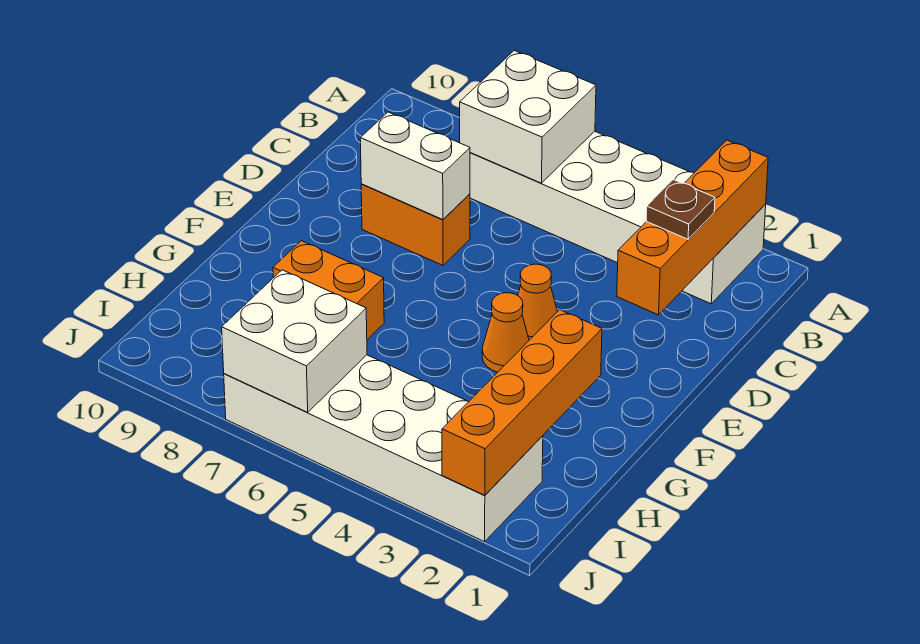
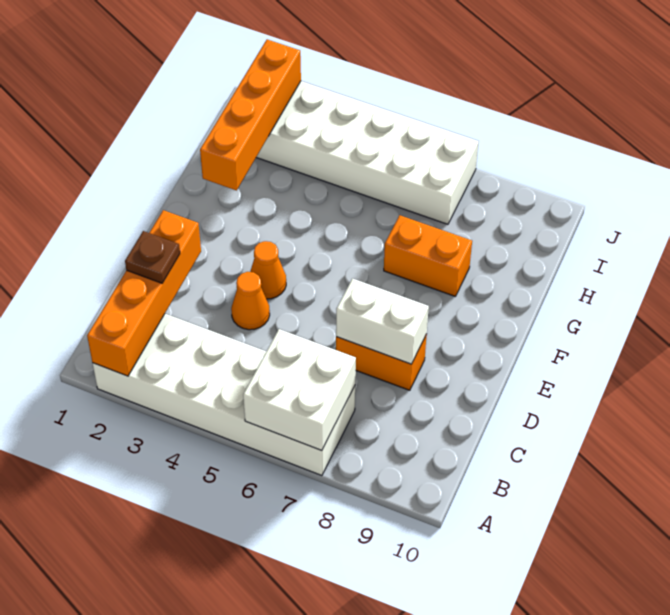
orange 1x1 cone [482,293,529,372] -> orange 1x1 cone moved to [231,272,270,330]
white 2x2 brick [222,270,367,413] -> none

